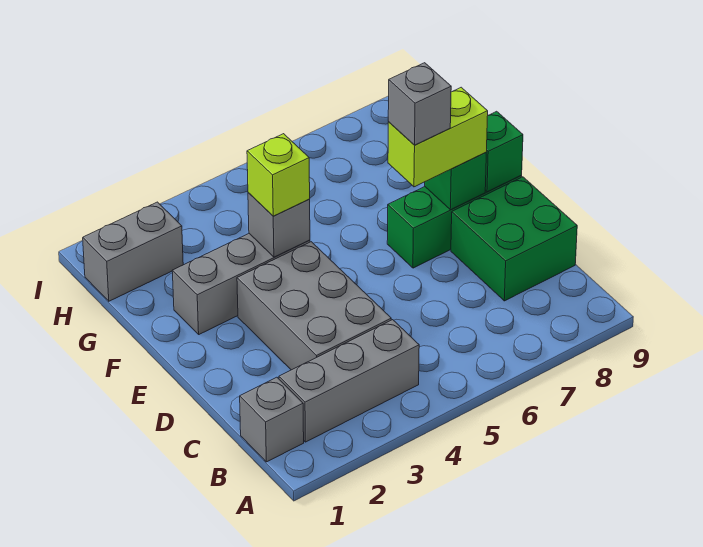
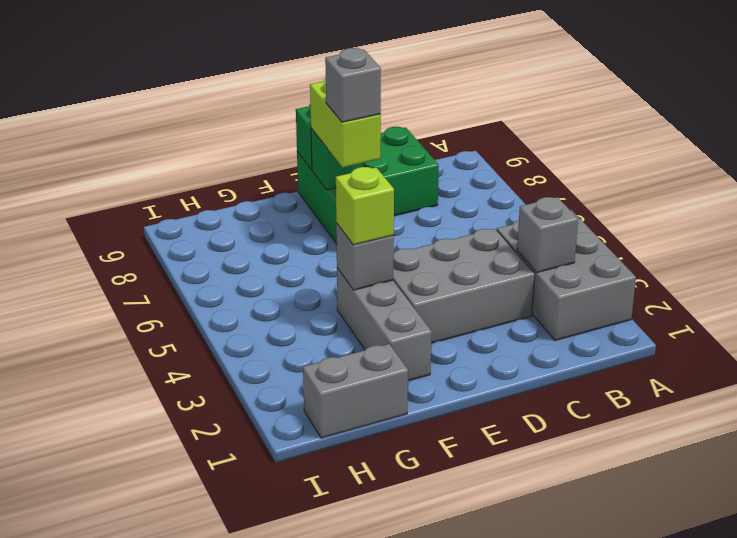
grey 1x1 brick [240,377,304,462] -> grey 1x1 brick moved to [517,197,578,272]
grey 1x3 brick [279,320,419,442] -> grey 2x3 brick [497,210,636,341]
grey 1x2 brick [83,202,183,301] -> grey 1x2 brick turned to [303,344,408,438]

